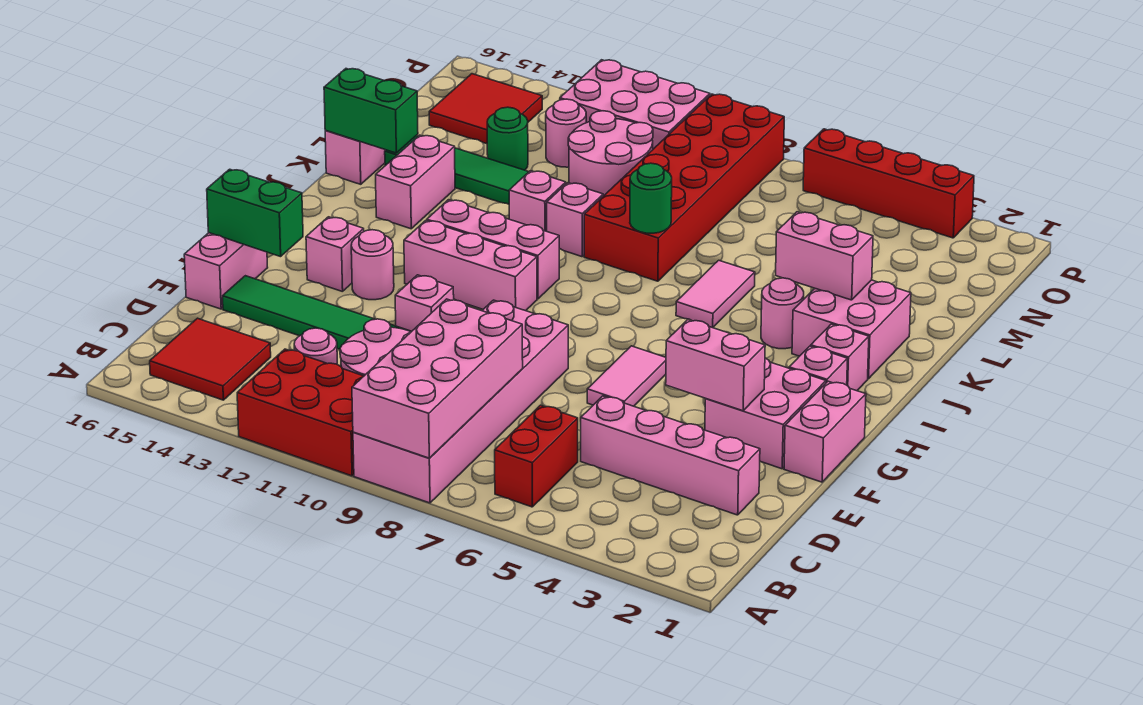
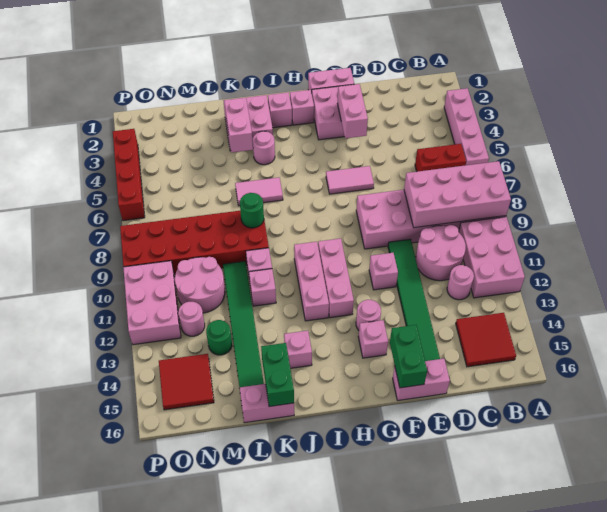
red 2x3 brick [237,349,364,476] -> pink 2x3 brick [459,217,525,298]
pink 1x4 brick [581,396,760,515] -> pink 1x4 brick moved to [444,88,489,165]
pink 1x2 brick [376,135,455,229] -> pink 1x1 brick [284,331,312,368]

